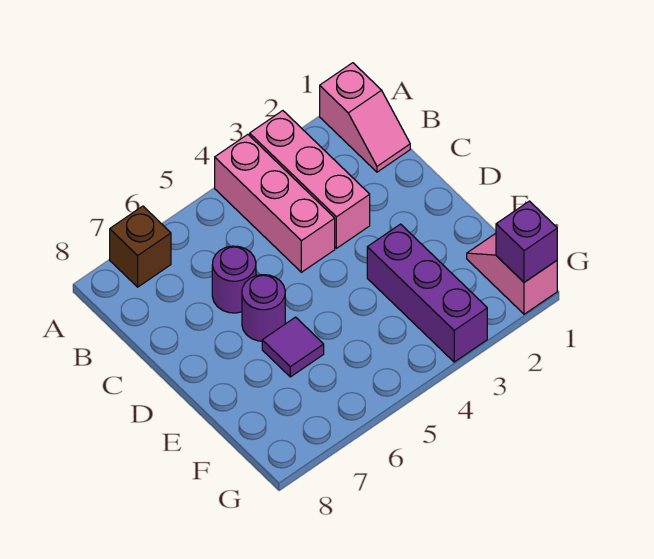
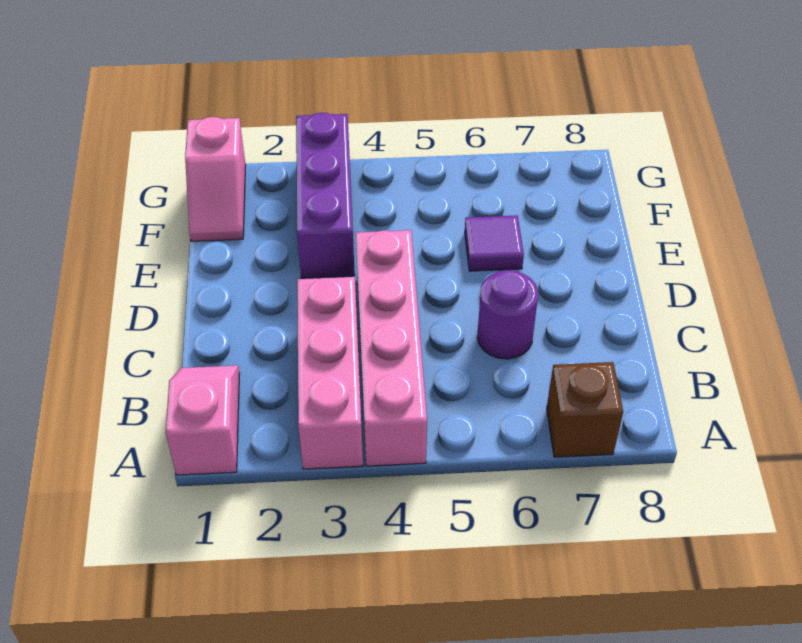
pink 1x3 brick [215,134,335,272] -> pink 1x4 brick [356,230,427,466]
purple 1x1 round brick [242,275,285,341] -> none
purple 1x1 brick [496,201,557,282] -> none

